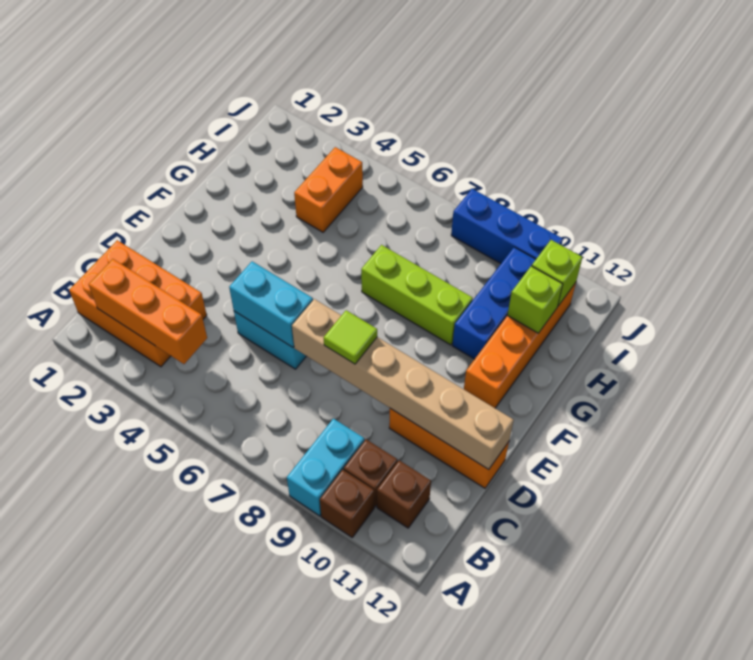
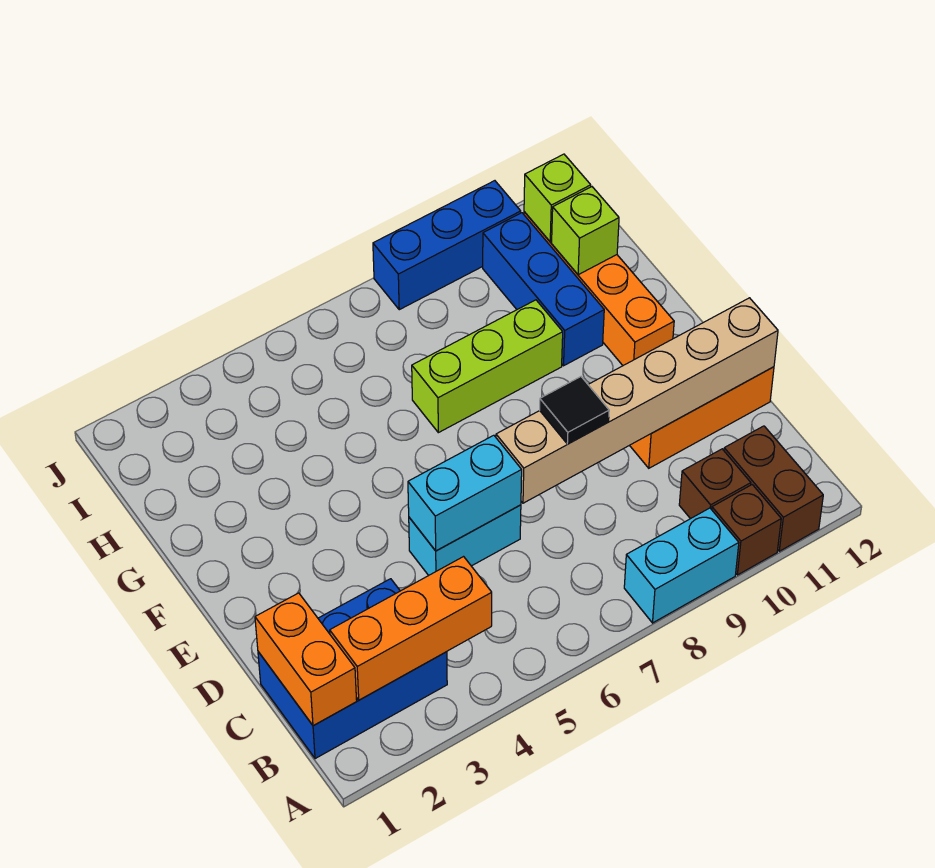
cyan 1x2 brick [287,419,364,516] -> cyan 1x2 brick turned to [624,508,739,623]
orange 2x3 brick [69,240,207,367] -> blue 2x3 brick [258,579,447,759]
brown 1x1 brick [377,460,431,528] -> brown 1x2 brick [724,426,823,551]
lime 1x1 tile [324,310,377,364] -> black 1x1 tile [540,377,609,444]
orange 1x2 brick [294,147,363,232] -> orange 1x2 brick moved to [255,593,357,726]

